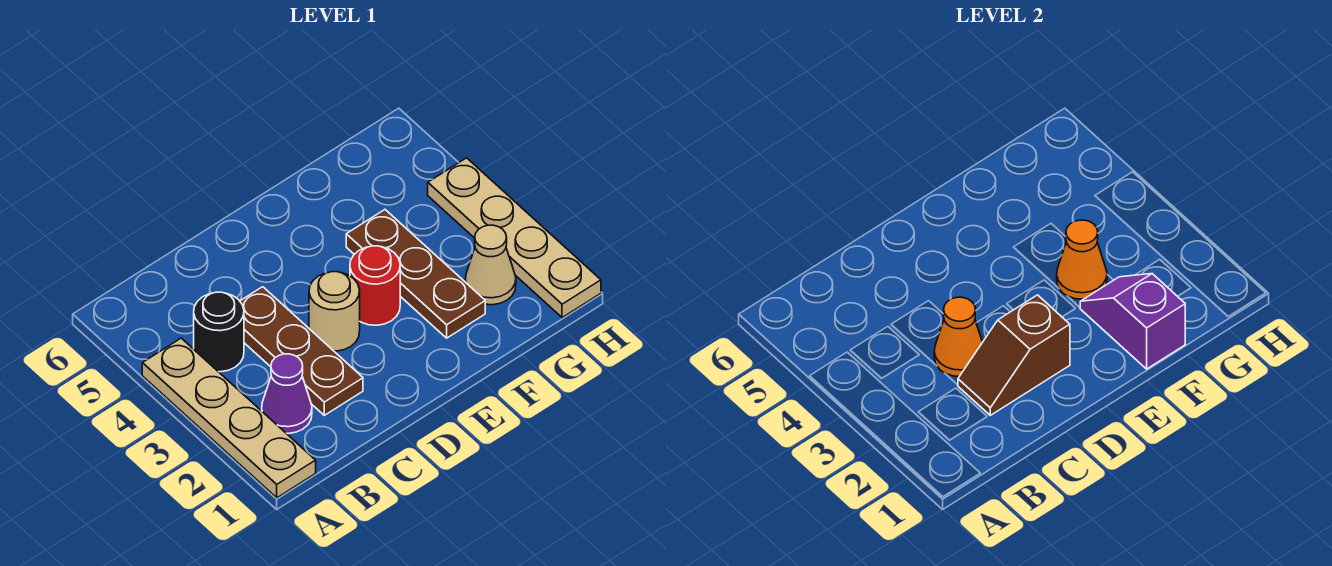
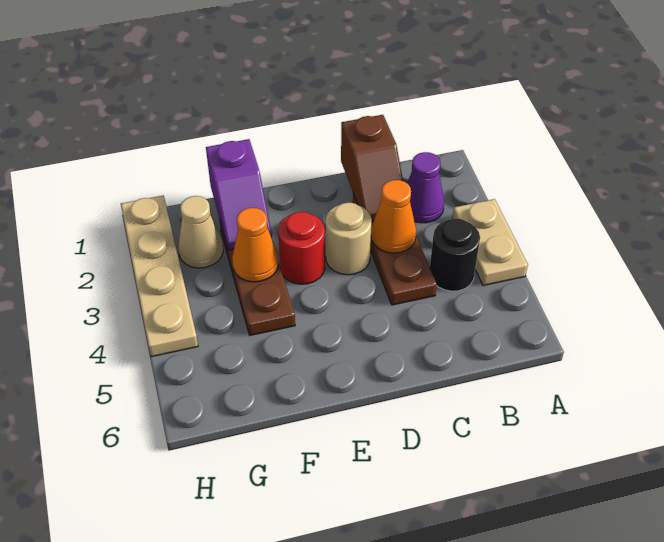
tan 1x4 plate [142,338,316,498] -> tan 1x2 plate [452,199,528,286]
brown 1x2 slope [958,295,1070,415] -> brown 1x2 slope turned to [341,115,403,221]

